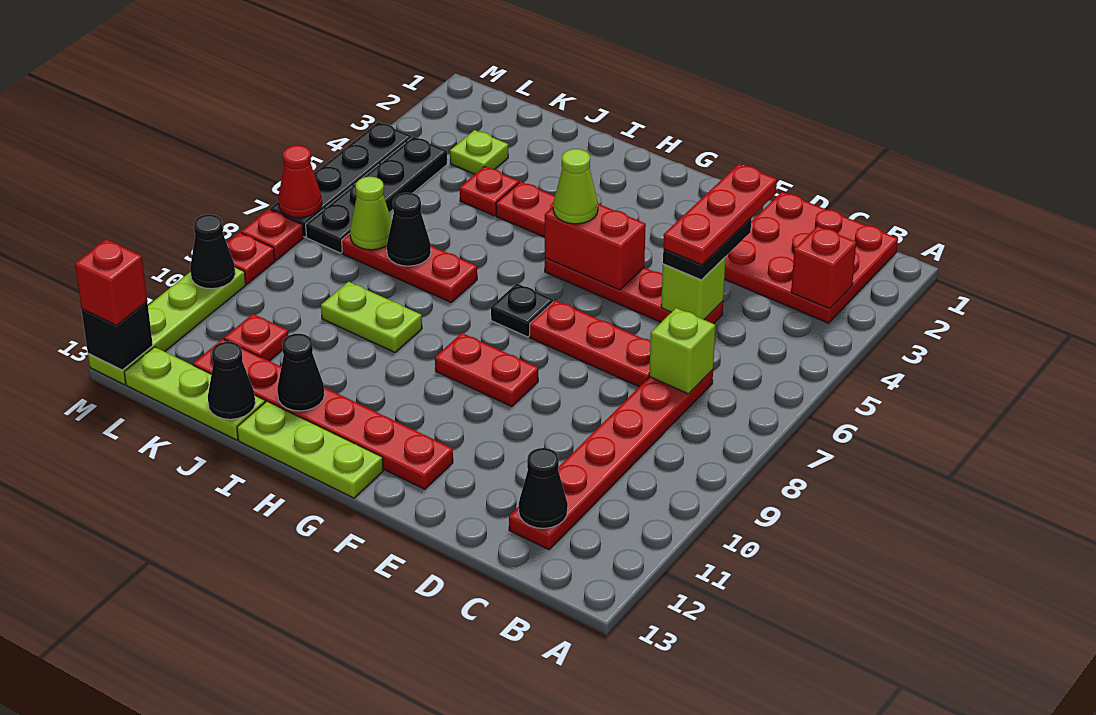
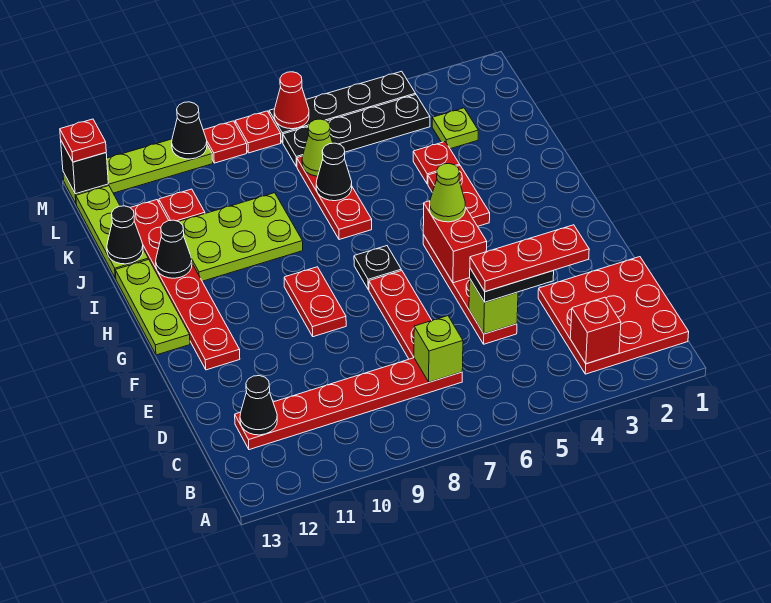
lime 1x2 plate [321,282,422,352] -> lime 2x3 plate [179,193,303,281]
red 1x1 brick [75,239,147,326] -> red 1x1 plate [60,119,106,162]

